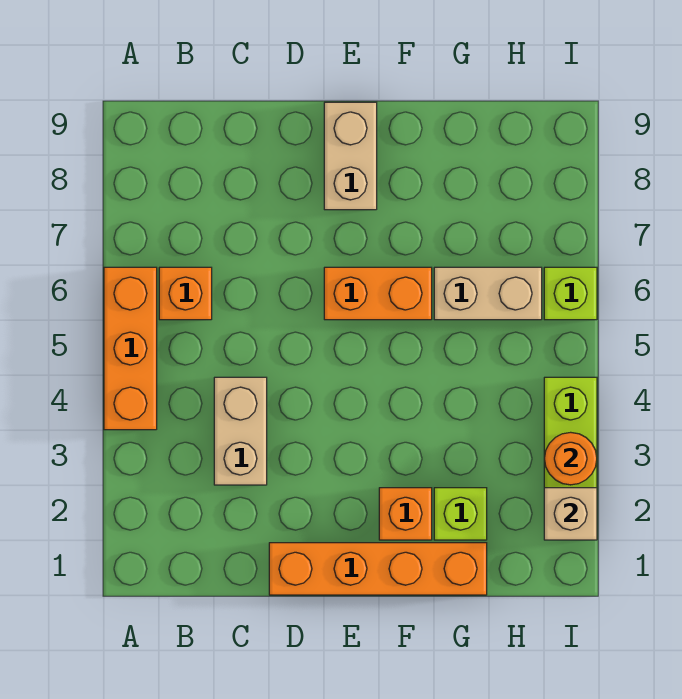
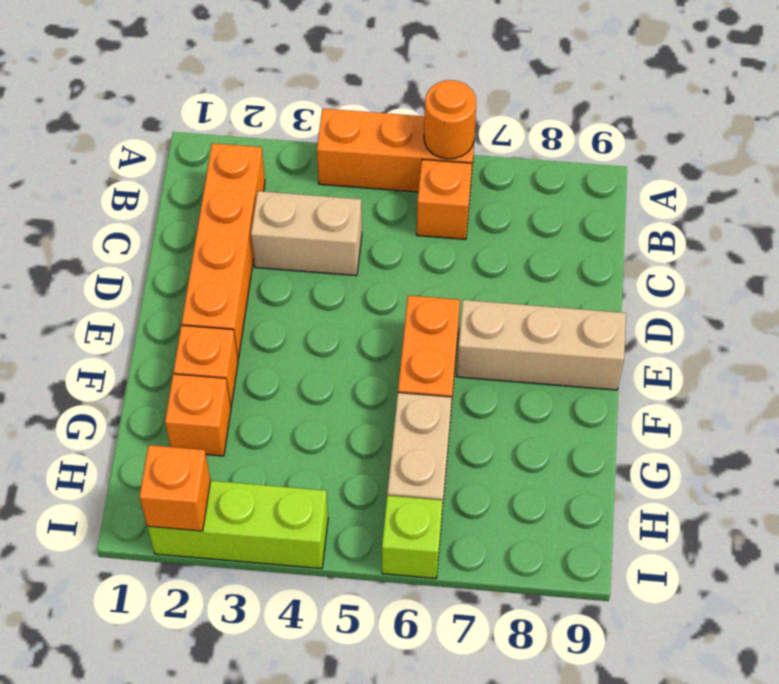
orange 1x4 brick [269,543,487,595] -> orange 1x4 brick moved to [182,143,265,359]
tan 1x2 brick [324,102,377,210] -> tan 1x3 brick [457,300,626,390]
lime 1x1 brick [434,488,487,540] -> orange 1x1 brick [165,374,231,456]
tan 1x1 brick [544,488,597,540] -> orange 1x1 brick [139,445,211,531]
orange 1x1 round brick [544,432,597,485] -> orange 1x1 round brick moved to [424,80,476,159]

